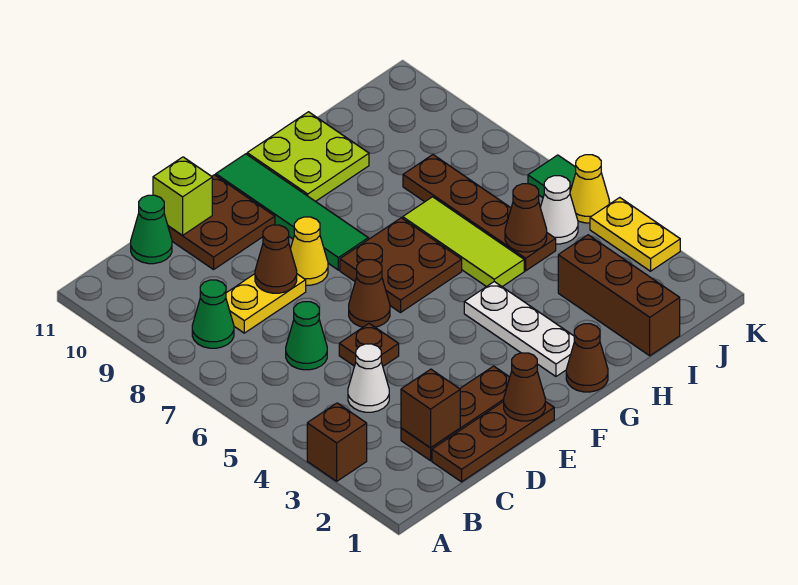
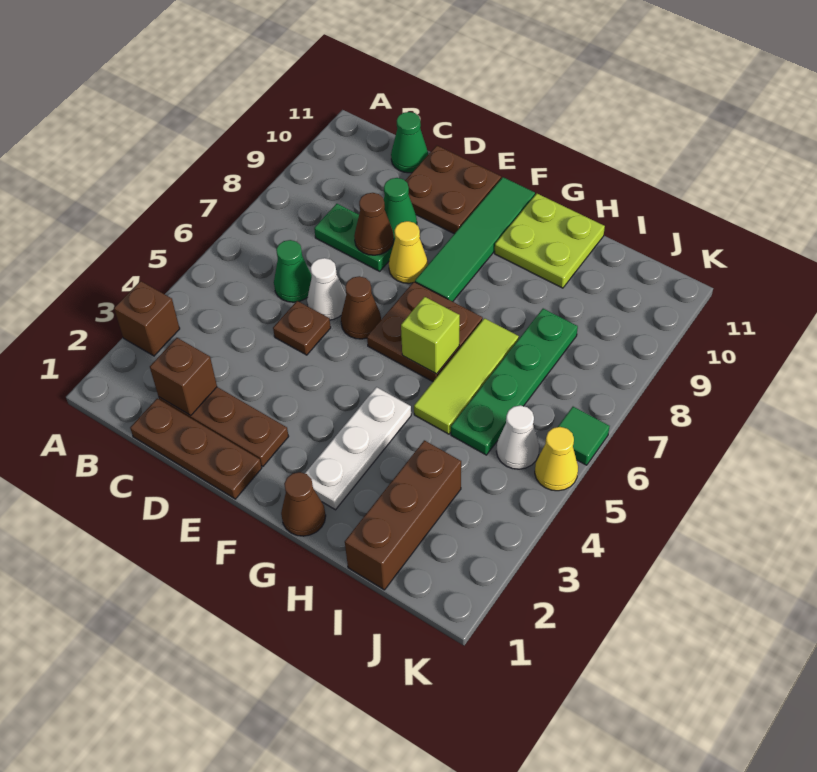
green 1x1 cone [192,280,234,348] -> green 1x1 cone moved to [384,178,417,233]
white 1x1 cone [348,344,389,412] -> white 1x1 cone moved to [307,258,346,320]
yellow 1x2 plate [226,274,306,333] -> green 1x2 plate [314,204,395,271]
lime 1x1 brick [153,157,212,235] -> lime 1x1 brick moved to [401,297,460,374]
brown 1x1 cone [504,353,545,421] -> none
brown 1x4 plate [403,155,556,271] -> green 1x4 plate [451,309,578,455]
brown 1x1 cone [505,184,547,252] -> none
yellow 1x2 plate [590,198,680,271] -> none

